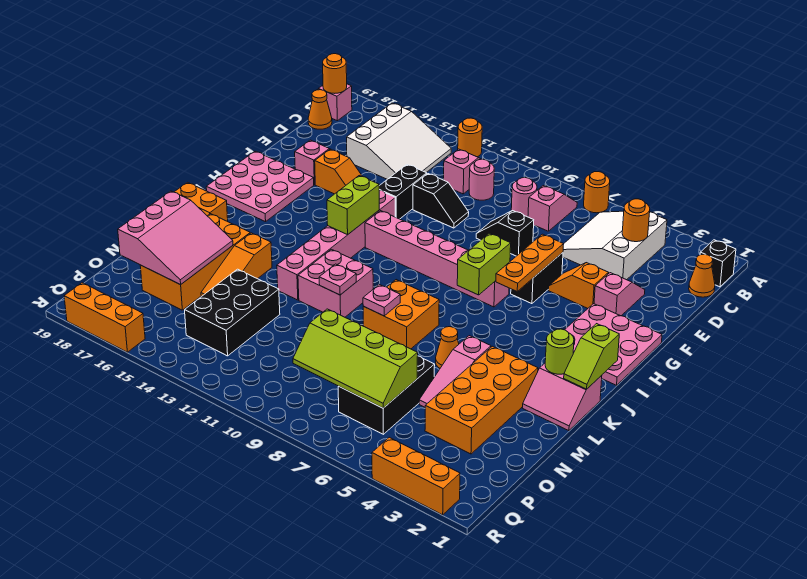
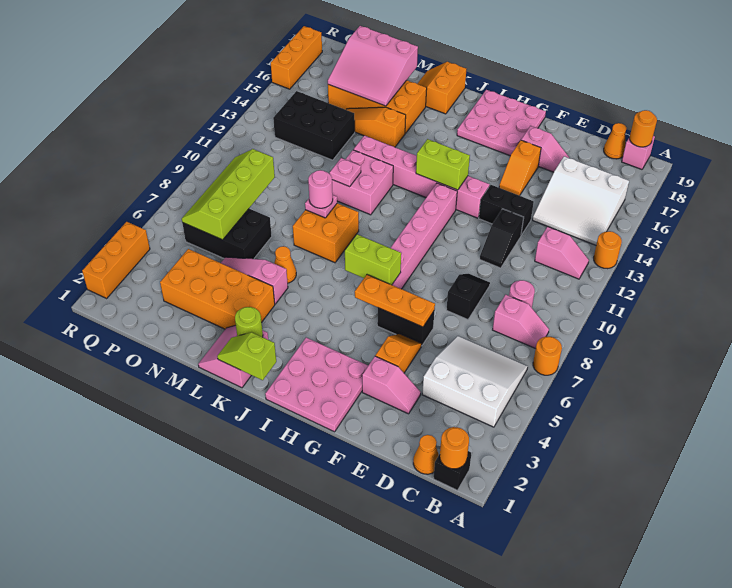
orange 1x1 round brick [622,199,650,242] -> orange 1x1 round brick moved to [440,427,469,469]
pink 1x1 round brick [469,159,494,200] -> pink 1x1 round brick moved to [308,170,333,208]

